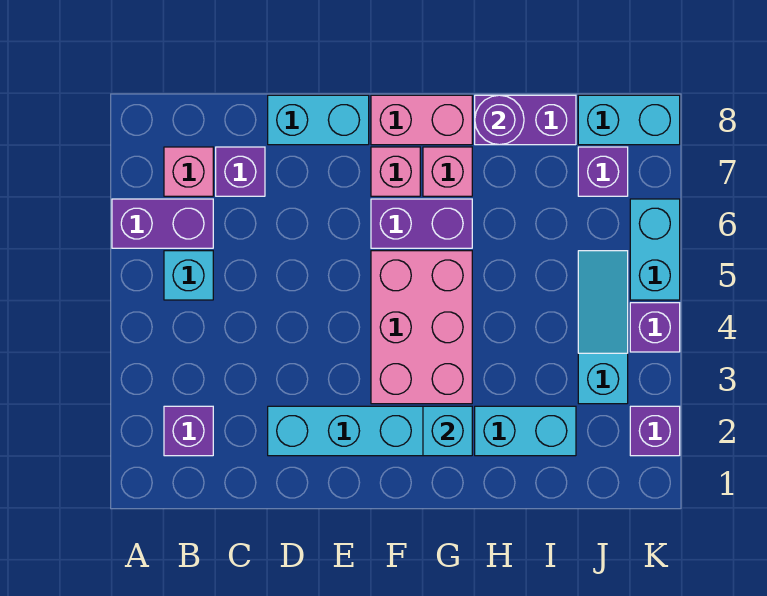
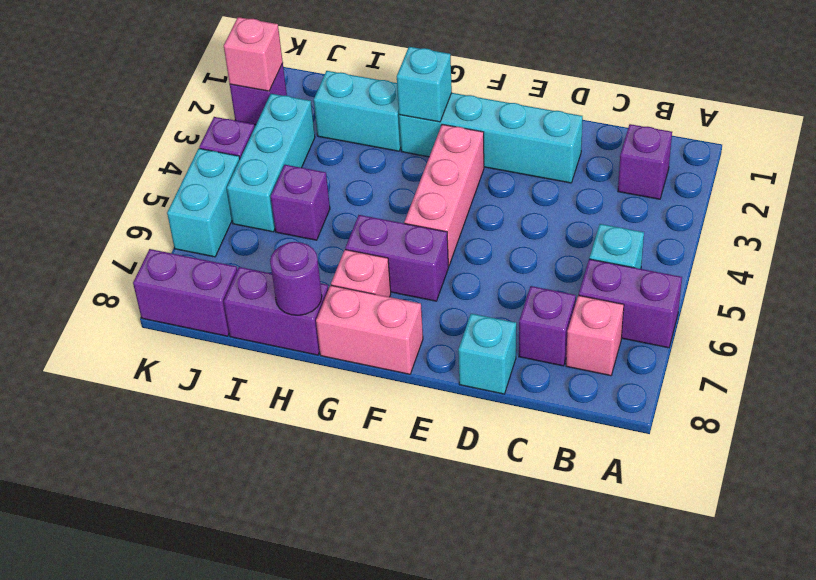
cyan 1x2 brick [268,95,369,145] -> cyan 1x1 brick [458,314,516,394]
pink 2x3 brick [371,251,472,404] -> pink 1x3 brick [404,124,484,266]
pink 1x1 brick [371,147,420,196] -> pink 1x1 brick moved to [224,17,283,91]
cyan 1x3 slope [578,251,628,404] -> cyan 1x3 brick [227,94,315,232]
purple 1x1 brick [578,147,628,196] -> purple 1x1 brick moved to [271,165,330,240]
cyan 1x2 brick [578,95,680,145] -> purple 1x2 brick [133,249,237,336]

